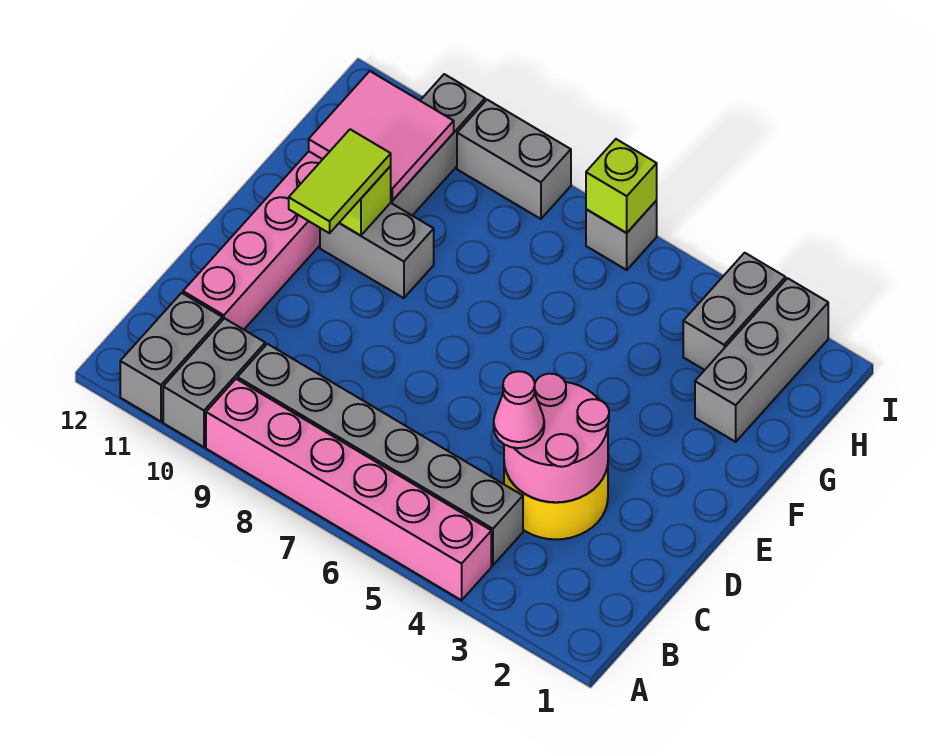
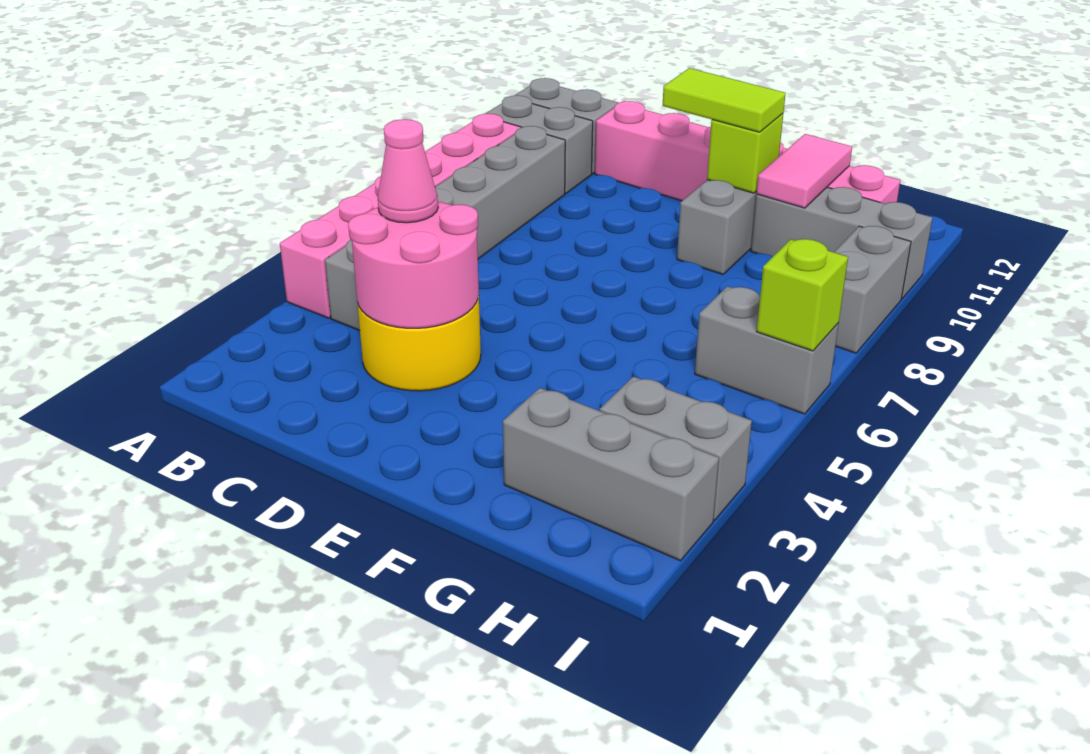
pink 2x2 tile [309,71,454,201] -> pink 1x2 tile [756,134,852,208]
grey 1x1 brick [586,201,657,270] -> grey 1x2 brick [695,286,839,414]

